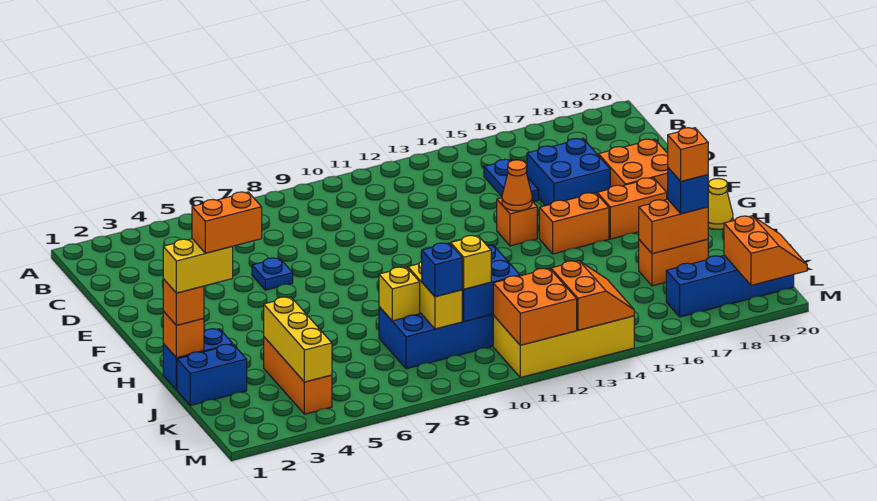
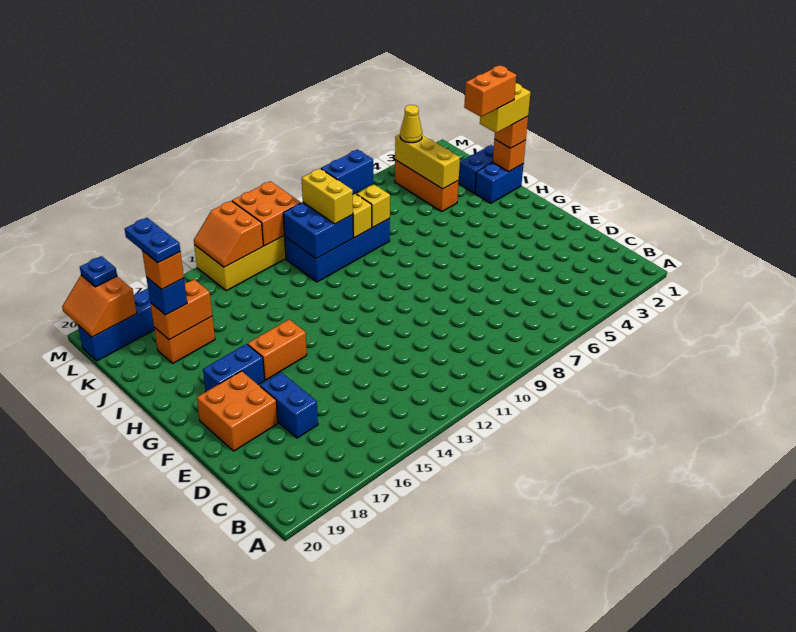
blue 1x2 plate [484,159,539,201] -> blue 1x2 plate moved to [125,218,180,263]
blue 2x2 brick [527,139,610,206] -> blue 1x2 brick [260,372,318,438]
blue 1x1 plate [252,258,293,290] -> blue 1x1 plate moved to [80,256,117,287]
orange 1x1 brick [497,198,537,246] -> none
orange 1x1 cone [502,160,532,211] -> none
orange 1x2 brick [597,178,667,239] -> blue 1x2 brick [203,344,265,392]
yellow 1x1 cone [708,178,733,229] -> yellow 1x1 cone moved to [400,105,422,143]
blue 1x1 brick [422,243,462,297] -> blue 1x2 brick [321,150,373,194]
yellow 1x1 brick [451,235,491,289] -> yellow 1x2 brick [302,169,353,224]

